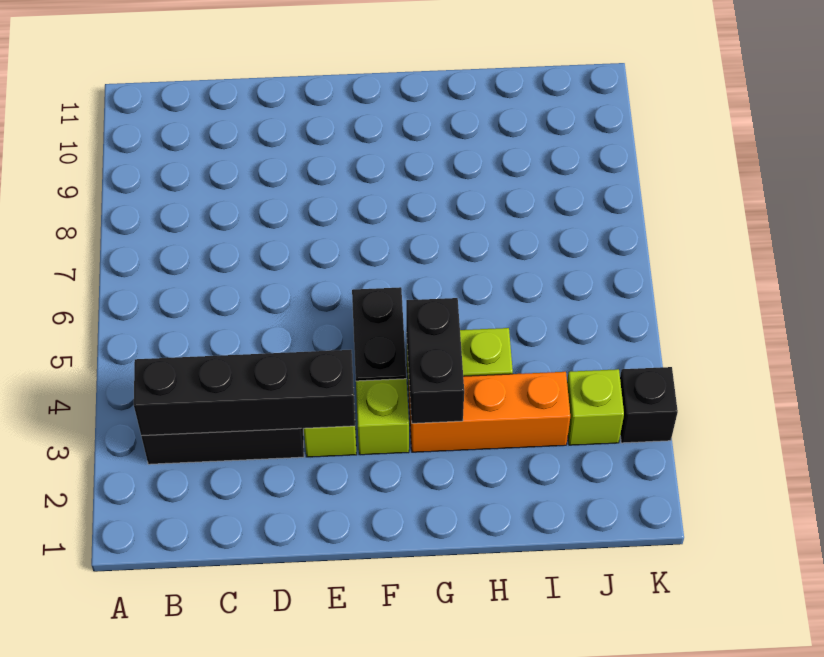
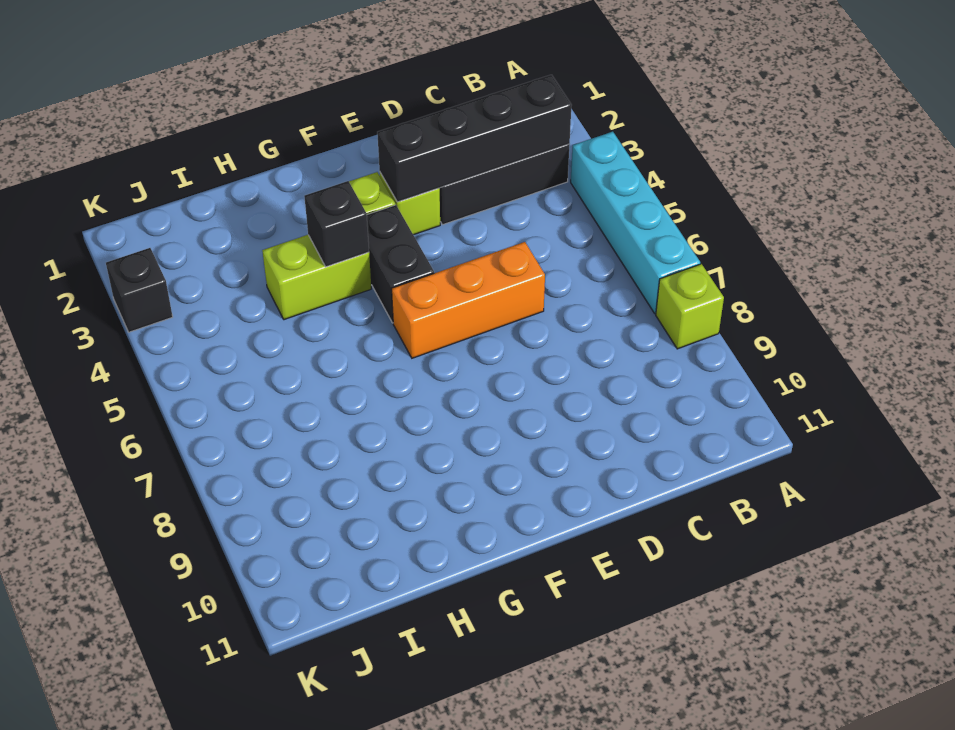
none -> cyan 1x4 brick [571,132,700,314]
orange 1x3 brick [409,372,570,452] -> orange 1x3 brick moved to [392,242,545,358]
black 1x2 brick [406,298,464,423] -> black 1x1 brick [304,181,369,267]
lime 1x1 brick [567,369,624,445] -> lime 1x1 brick moved to [656,264,724,349]

